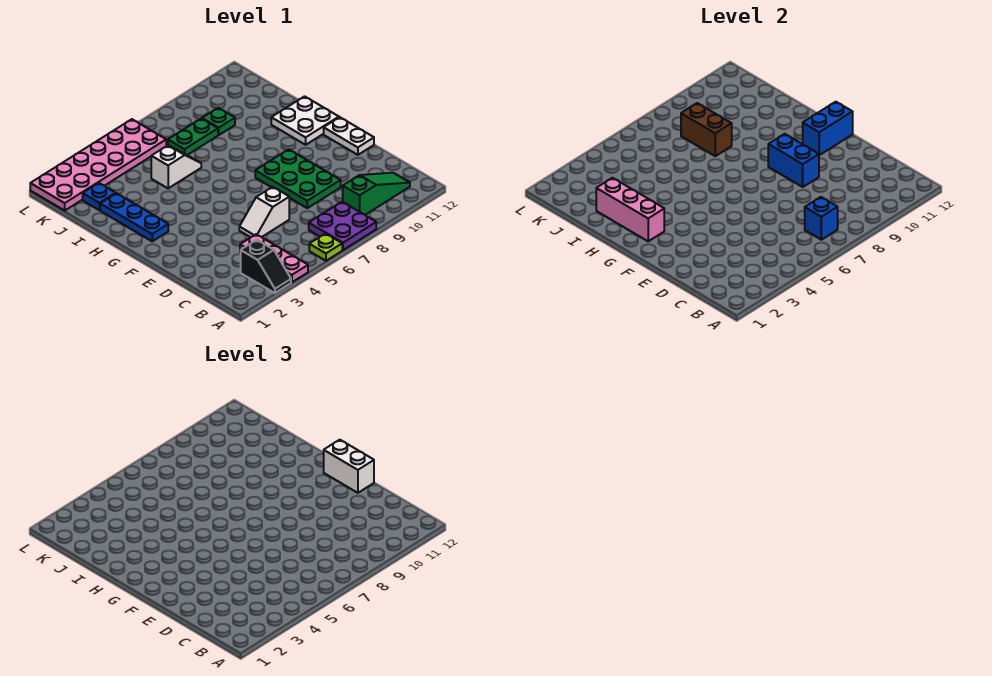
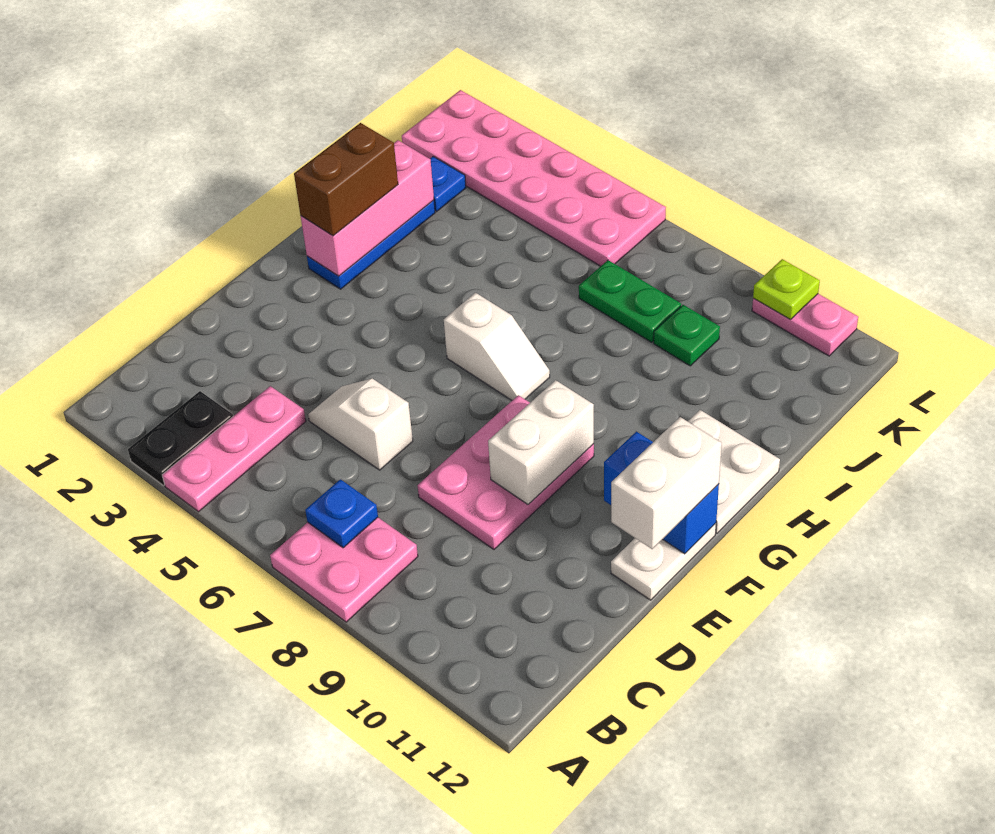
black 1x2 slope [241,240,291,293] -> black 1x2 plate [128,391,233,485]
lime 1x1 plate [309,234,342,261] -> lime 1x1 plate moved to [753,259,820,319]
purple 2x2 plate [309,202,376,250] -> pink 2x2 plate [270,518,418,622]
blue 1x1 brick [805,197,838,240] -> blue 1x1 plate [305,479,378,548]
green 1x3 slope [343,173,410,215] -> none
green 2x3 plate [255,149,341,208] -> pink 2x3 plate [418,395,594,549]
blue 1x2 brick [768,134,819,187] -> white 1x2 brick [488,380,594,504]
white 1x2 slope [151,145,201,188] -> white 1x2 slope moved to [444,293,550,400]
brown 1x2 brick [681,103,732,156] -> brown 1x2 brick moved to [294,123,398,236]
none -> pink 1x2 plate [752,294,858,356]

